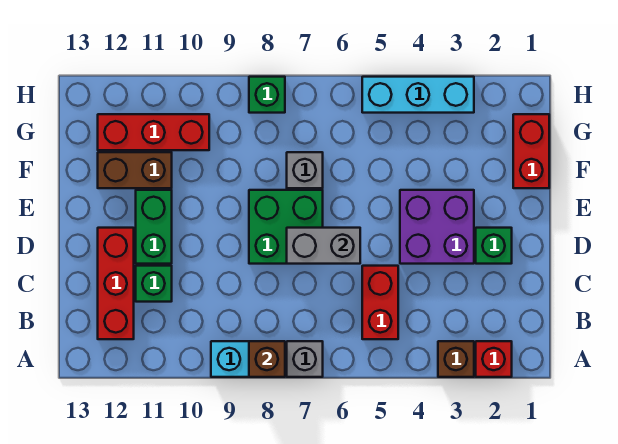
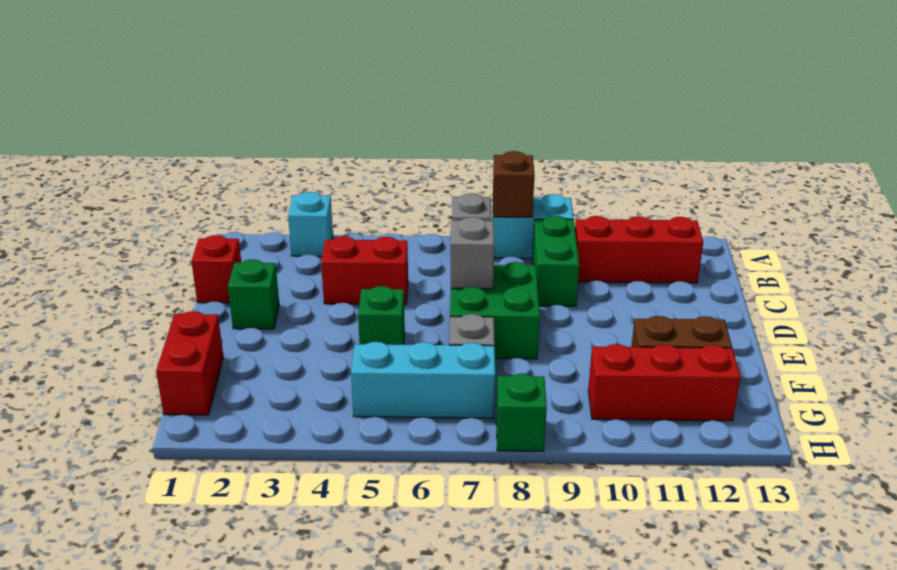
red 1x1 brick [476,341,512,377] -> red 1x1 brick moved to [191,235,241,303]
brown 1x1 brick [438,341,474,377] -> cyan 1x1 brick [288,192,333,256]
red 1x2 brick [362,266,398,339] -> red 1x2 brick turned to [321,236,408,305]
red 1x3 brick [98,228,134,339] -> red 1x3 brick turned to [575,216,703,283]
green 1x1 brick [136,266,172,302] -> green 1x1 brick moved to [358,286,405,345]
purple 2x2 brick [400,190,474,264] -> none
grey 1x2 brick [287,228,360,264] -> grey 1x1 brick [451,217,494,289]
green 1x2 brick [136,190,172,264] -> green 1x2 brick moved to [533,216,579,306]
cyan 1x3 brick [362,77,474,113] -> cyan 1x3 brick moved to [351,342,495,418]

